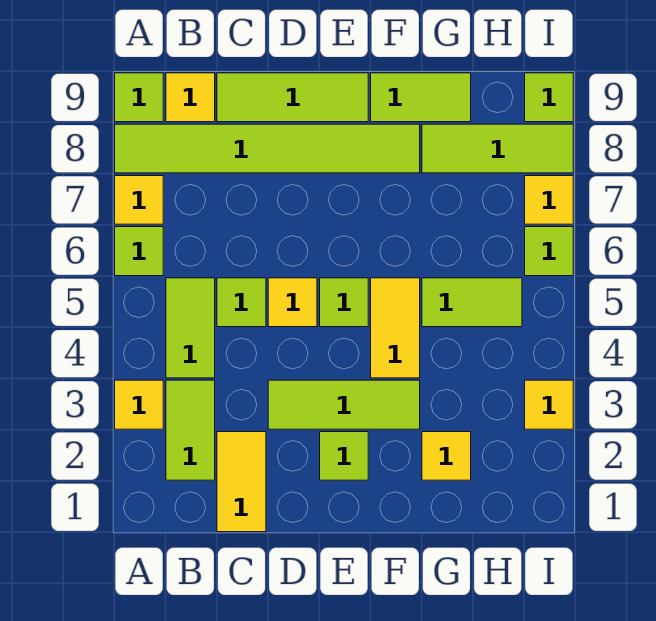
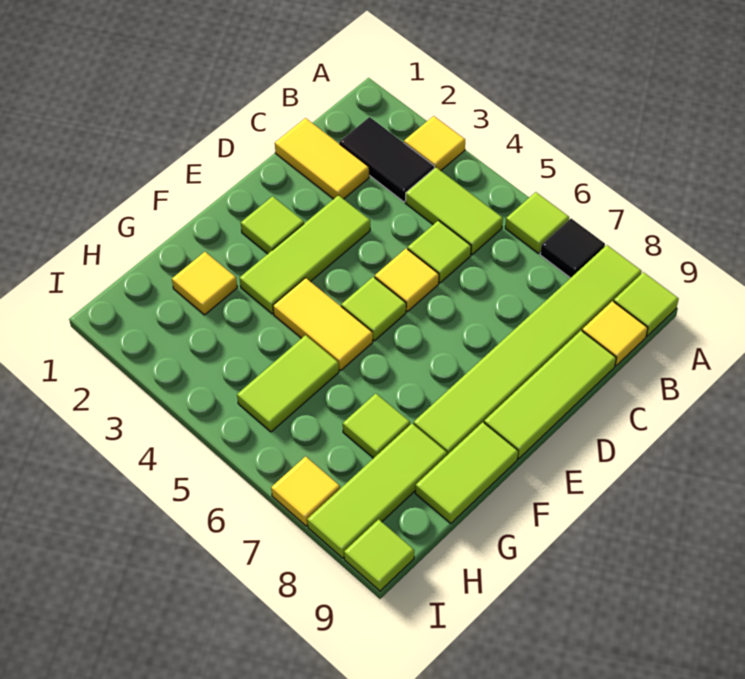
yellow 1x1 tile [115,176,163,224] -> black 1x1 tile [540,218,605,278]
lime 1x2 tile [166,380,215,480] -> black 1x2 tile [339,117,434,202]
yellow 1x1 tile [525,380,573,429] -> none
lime 1x1 tile [525,227,573,276] -> lime 1x1 tile moved to [343,394,410,458]

